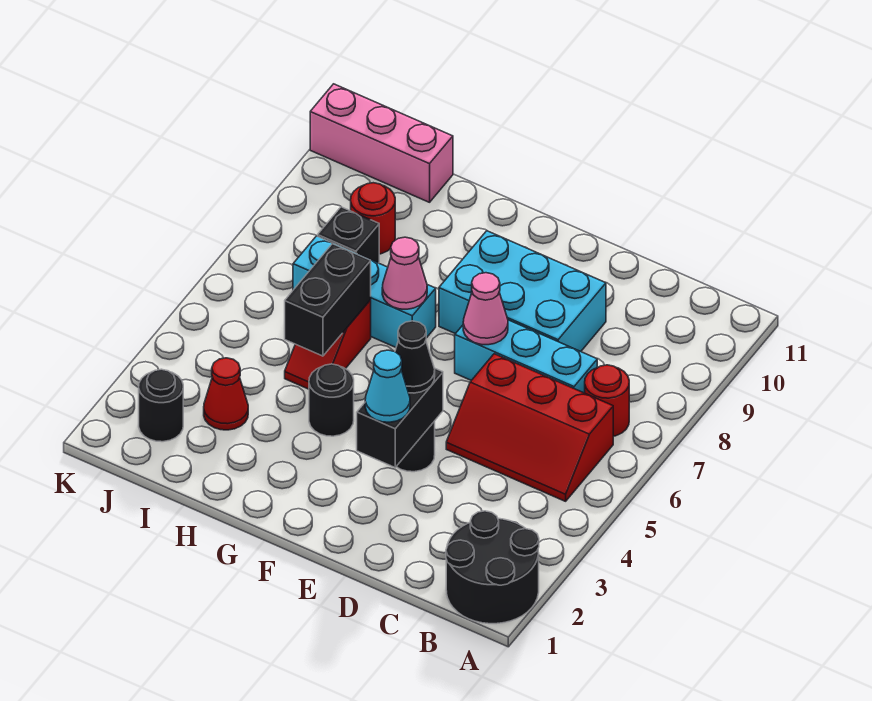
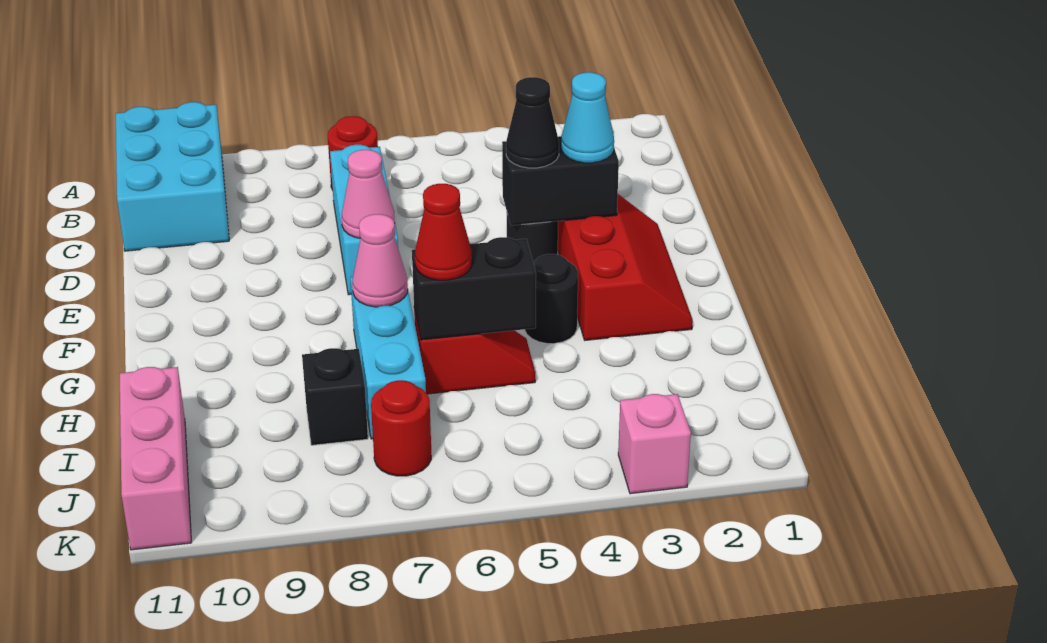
black 2x2 round brick [446,511,539,624] -> none
red 2x3 slope [446,354,613,501] -> red 2x3 slope moved to [558,194,693,340]
cyan 2x3 brick [439,231,606,351] -> cyan 2x3 brick moved to [116,102,229,251]
red 1x1 cone [204,358,248,430] -> red 1x1 cone moved to [415,184,472,280]
red 1x1 round brick [351,183,395,254] -> red 1x1 round brick moved to [371,380,431,476]
black 1x1 round brick [139,369,183,442] -> none
none -> pink 1x1 brick [618,394,691,494]

